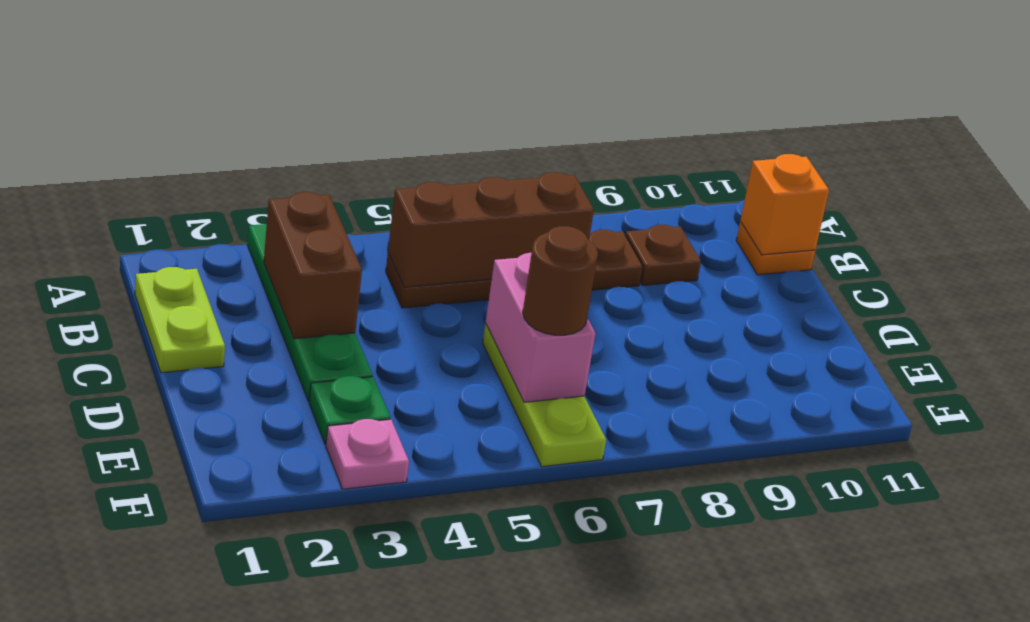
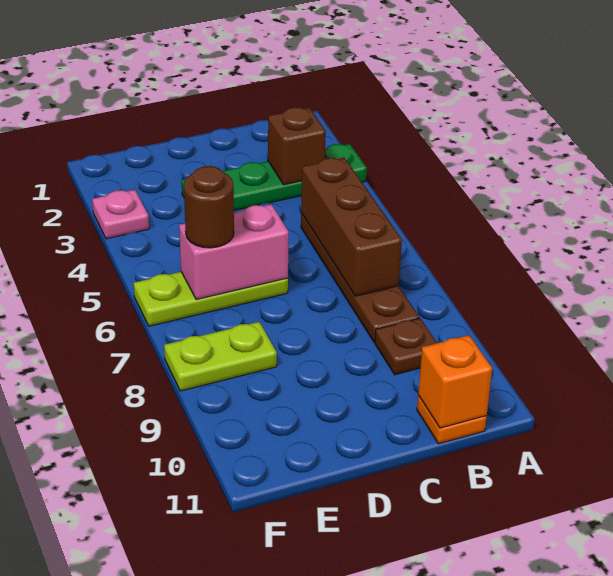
lime 1x2 plate [135,267,225,373] -> lime 1x2 plate moved to [164,322,277,391]
brown 1x2 brick [264,192,362,339] -> brown 1x1 brick [268,107,326,185]
green 1x1 plate [309,376,390,445] -> none

